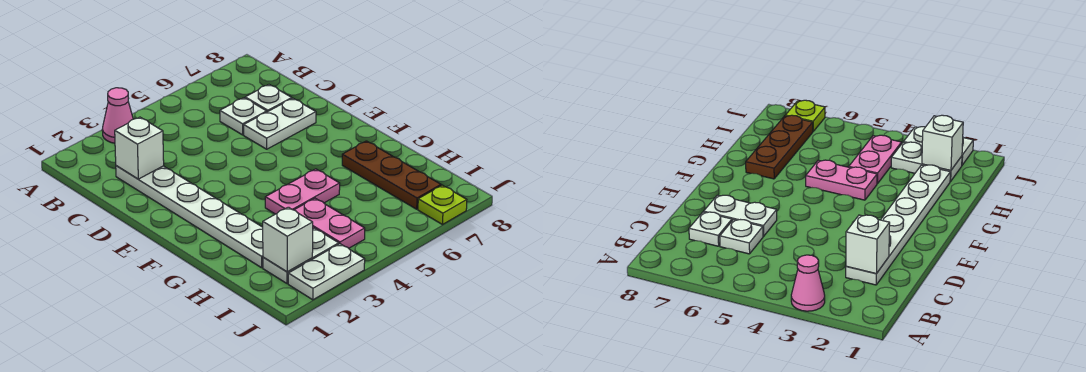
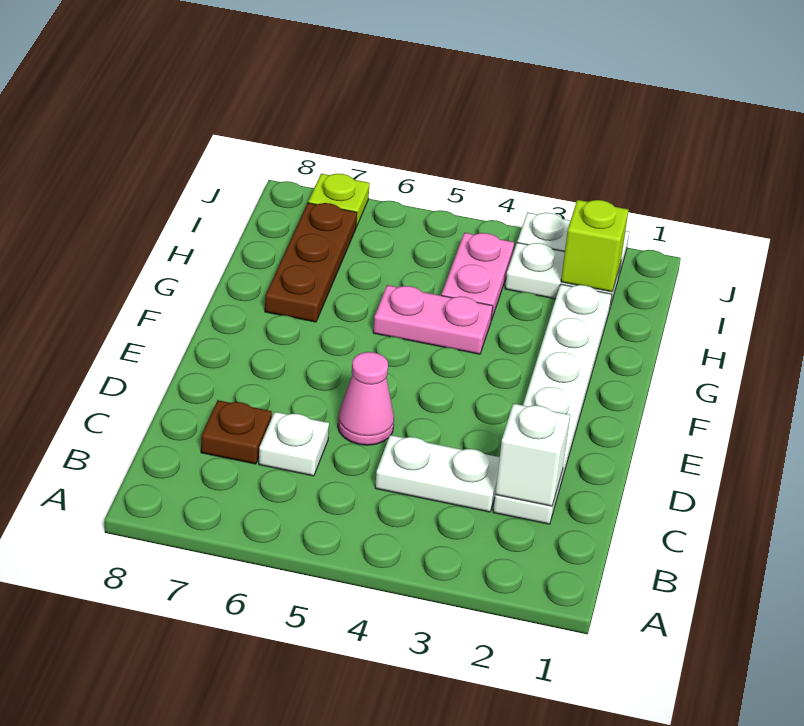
pink 1x1 cone [102,88,133,143] -> pink 1x1 cone moved to [338,352,394,445]
white 1x1 plate [245,85,292,112] -> brown 1x1 plate [201,400,272,464]
white 1x2 plate [244,98,316,149] -> white 1x2 plate moved to [375,435,500,512]
white 1x1 brick [263,207,313,272] -> lime 1x1 brick [561,200,628,292]

